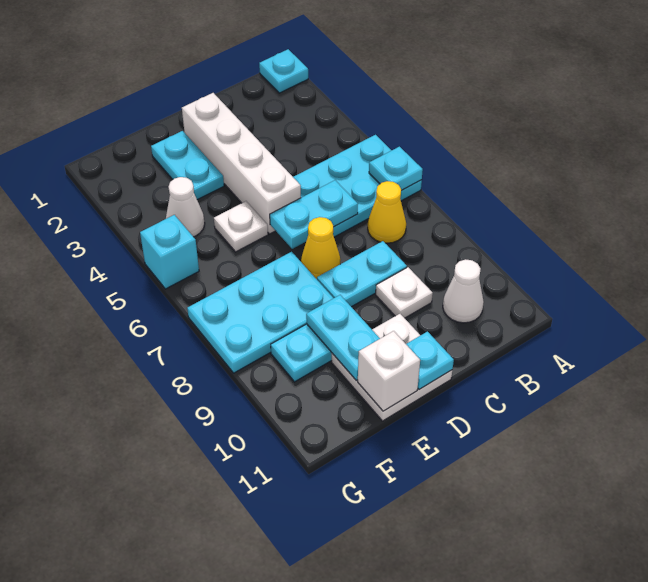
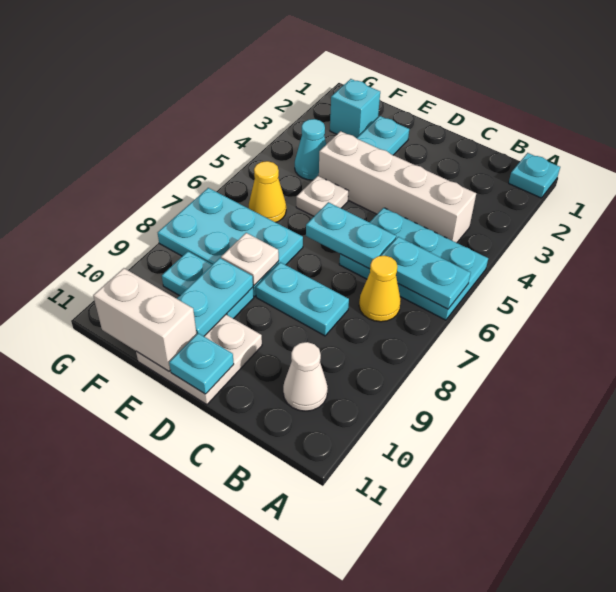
cyan 1x1 plate [369,147,423,190] -> cyan 1x2 plate [381,237,471,309]
white 1x1 plate [376,267,433,318] -> white 1x1 plate moved to [221,233,279,285]
white 1x4 brick [182,93,301,234] -> white 1x4 brick turned to [319,131,476,243]
yellow 1x1 cone [301,217,341,279] -> yellow 1x1 cone moved to [249,161,286,222]
white 1x1 brick [358,331,420,411] -> white 1x2 brick [93,268,197,371]
white 1x1 cone [166,177,205,237] -> cyan 1x1 cone [295,119,326,180]
cyan 1x1 brick [140,215,199,289] -> cyan 1x1 brick moved to [330,79,380,138]

